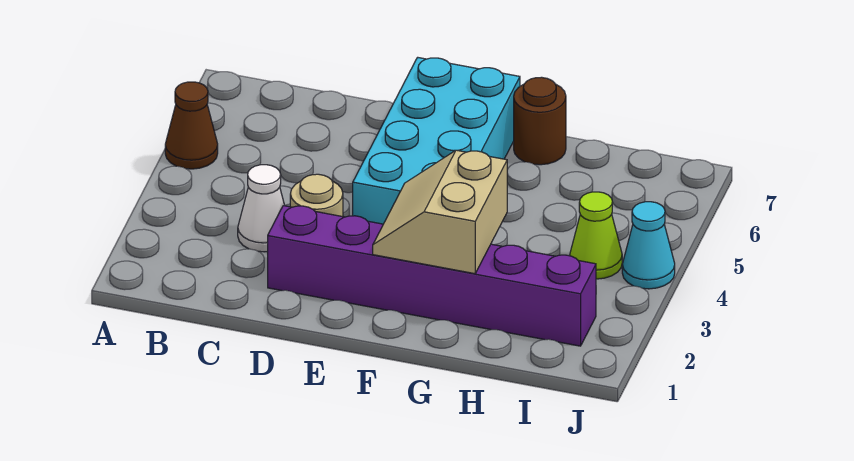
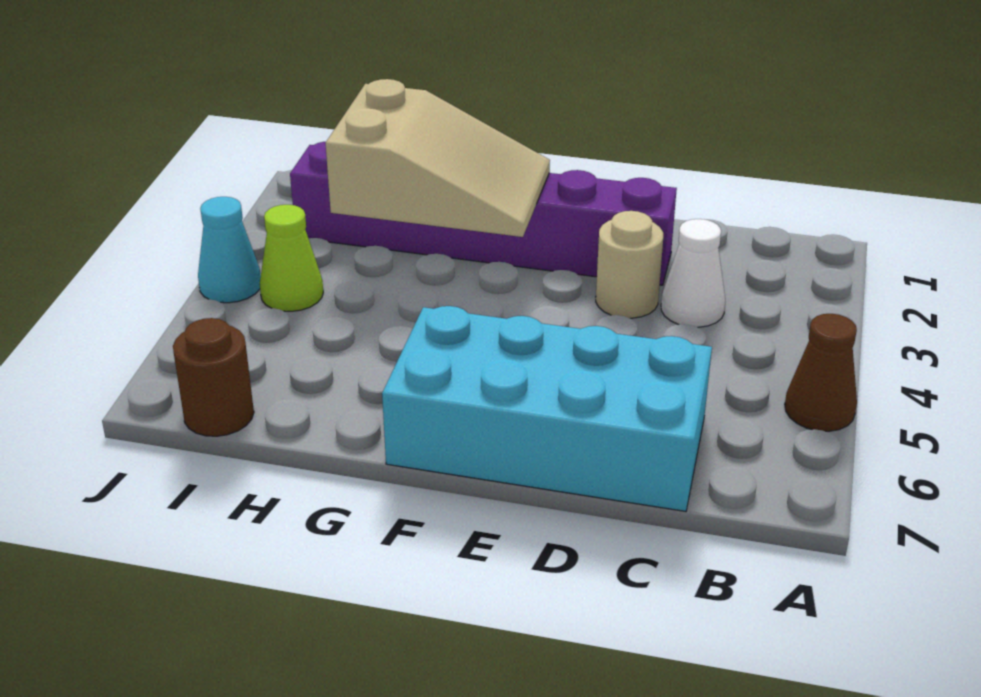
cyan 2x4 brick [353,57,520,224] -> cyan 2x4 brick turned to [382,306,712,511]
tan 2x2 slope [373,150,507,274] -> tan 2x3 slope [325,79,550,237]
brown 1x1 round brick [514,77,566,165] -> brown 1x1 round brick moved to [173,318,254,436]

